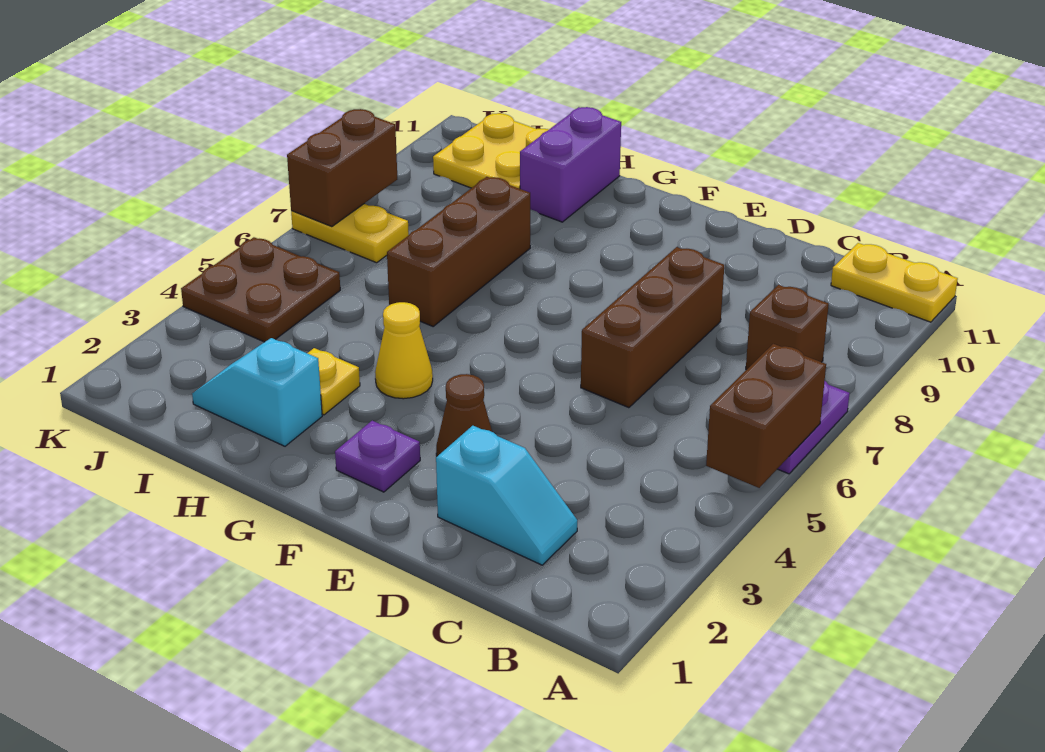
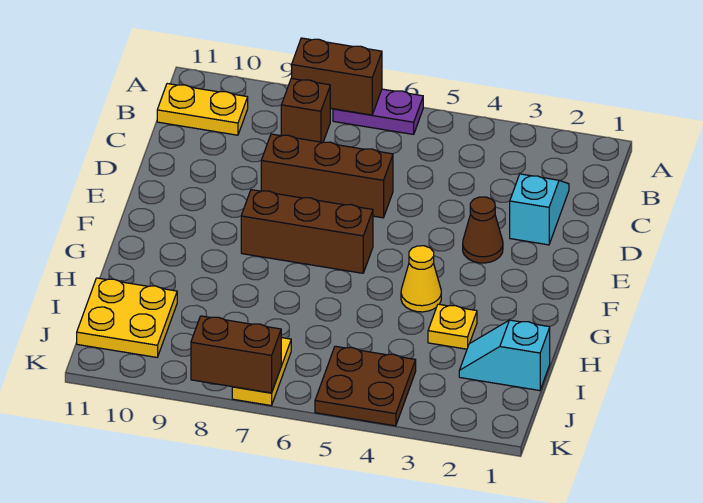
brown 1x2 brick [706,344,826,488] -> brown 1x2 brick moved to [292,38,382,115]
yellow 1x2 plate [831,243,958,322] -> yellow 1x2 plate turned to [157,84,248,135]
purple 1x1 plate [335,421,420,492] -> none
cyan 1x2 slope [192,338,322,446] -> cyan 1x2 slope turned to [459,320,550,391]
brown 1x3 brick [387,177,530,326] -> brown 1x3 brick moved to [241,190,373,273]
purple 1x2 brick [520,107,621,222] -> none

